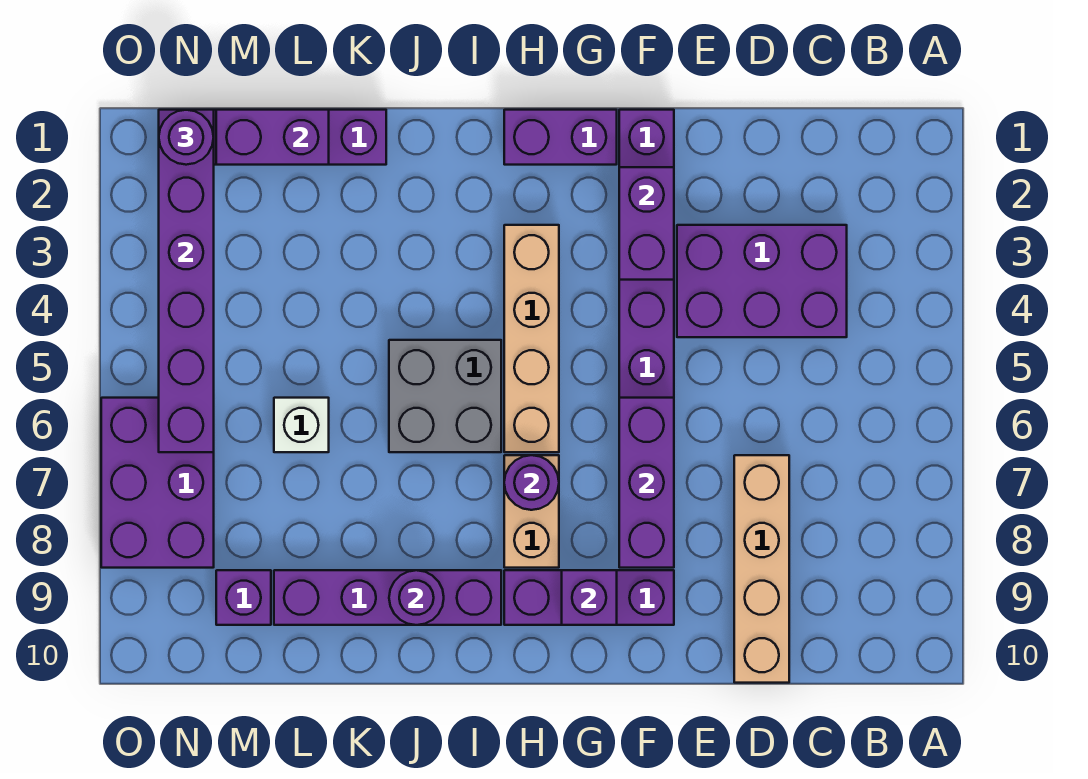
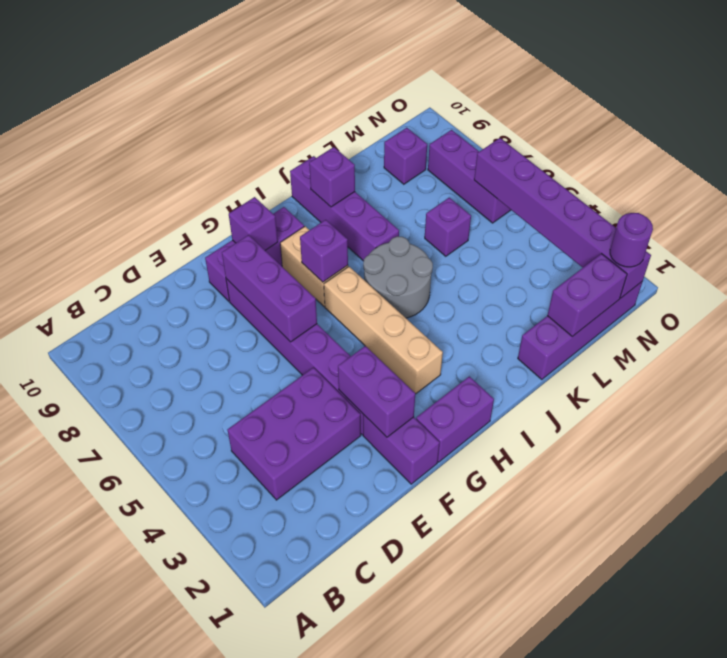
tan 1x4 brick [734,455,789,683] -> none
purple 1x1 round brick [504,455,559,510] -> purple 1x1 brick [300,220,348,282]
grey 2x2 brick [389,340,501,452] -> grey 2x2 round brick [363,236,433,318]
purple 1x4 brick [274,570,501,625] -> purple 1x4 brick turned to [290,156,399,261]
purple 1x1 round brick [389,570,444,625] -> purple 1x1 brick [309,147,355,207]
white 1x1 brick [274,398,329,452] -> purple 1x1 brick [425,198,471,256]
purple 2x3 brick [101,398,214,568] -> purple 1x3 brick [428,130,511,223]

